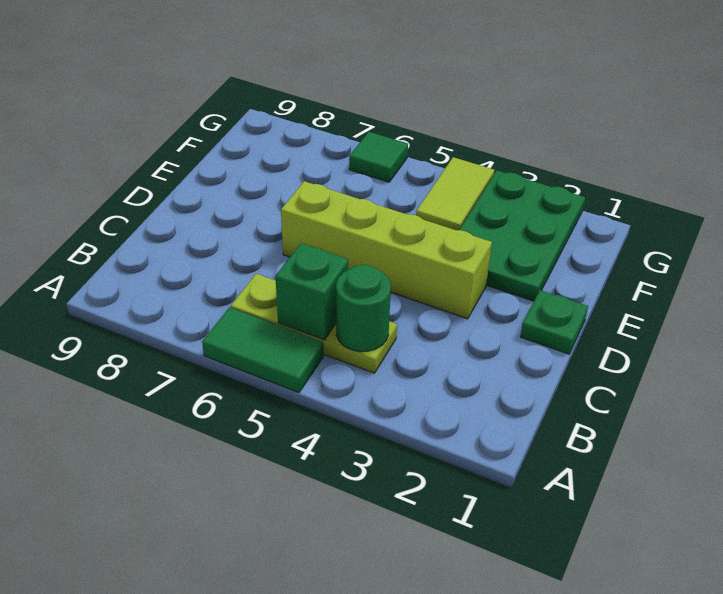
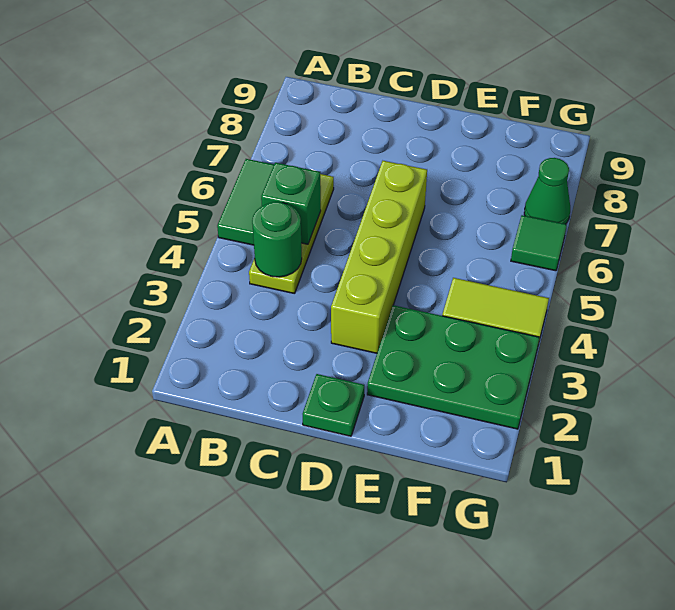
none -> green 1x1 cone [524,158,570,224]

